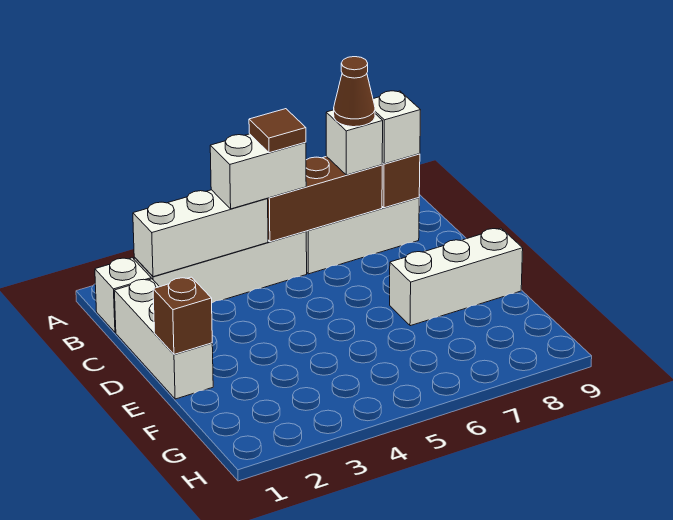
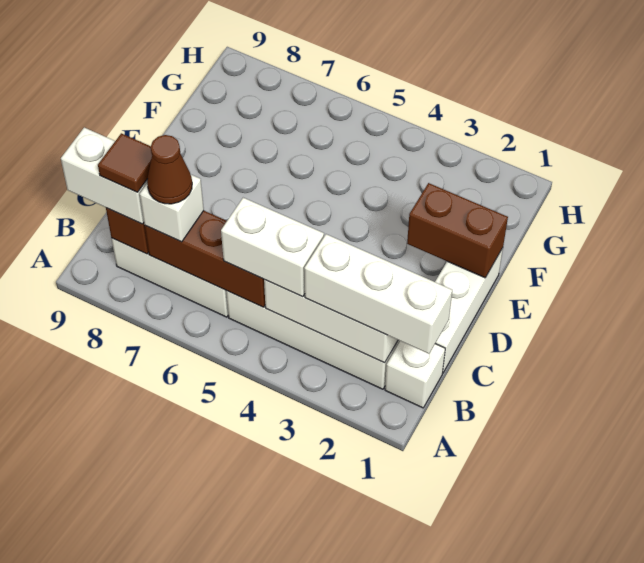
brown 1x1 tile [249,109,306,153] -> brown 1x1 tile moved to [98,133,152,192]
white 1x1 brick [373,91,420,164] -> white 1x2 brick [61,127,147,224]
brown 1x1 brick [153,277,212,354] -> brown 1x2 brick [407,183,508,278]
white 1x3 brick [390,228,523,326] -> white 1x3 brick moved to [304,234,452,354]

